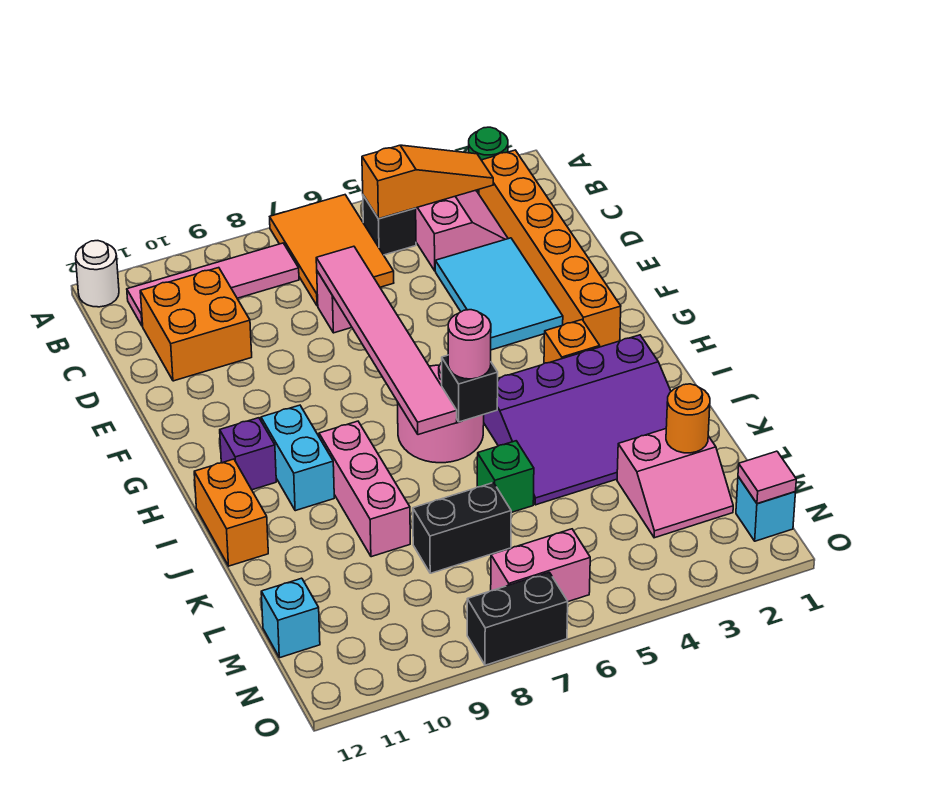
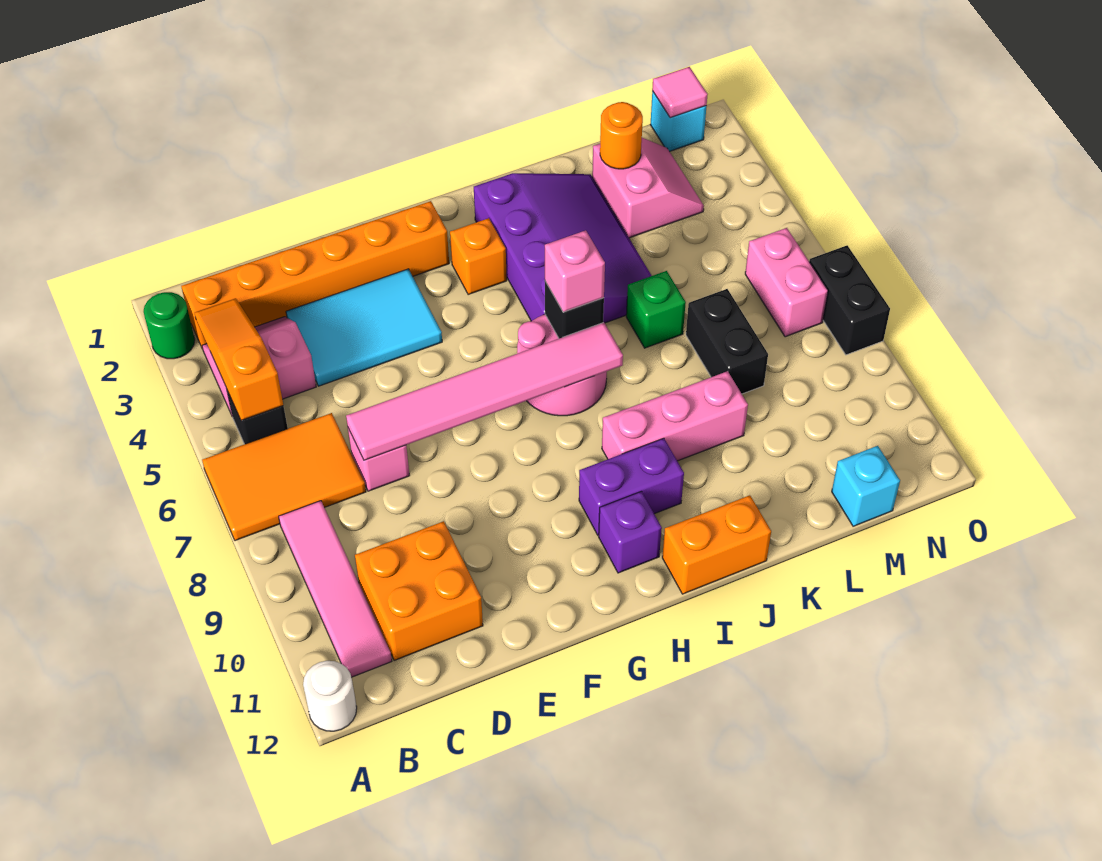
cyan 1x2 brick [261,405,334,511] -> purple 1x2 brick [579,438,684,535]
pink 1x1 round brick [448,310,491,379] -> pink 1x1 brick [545,230,605,312]

